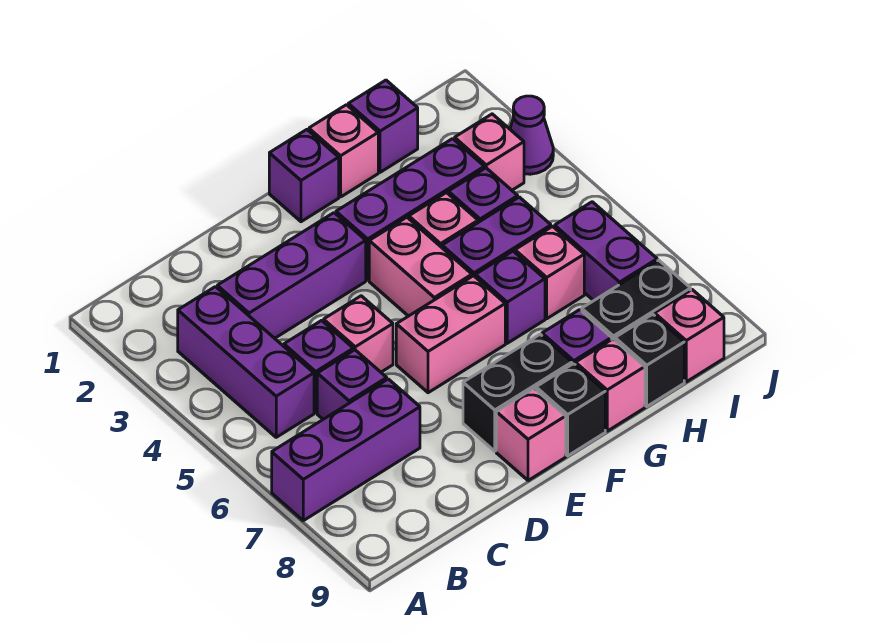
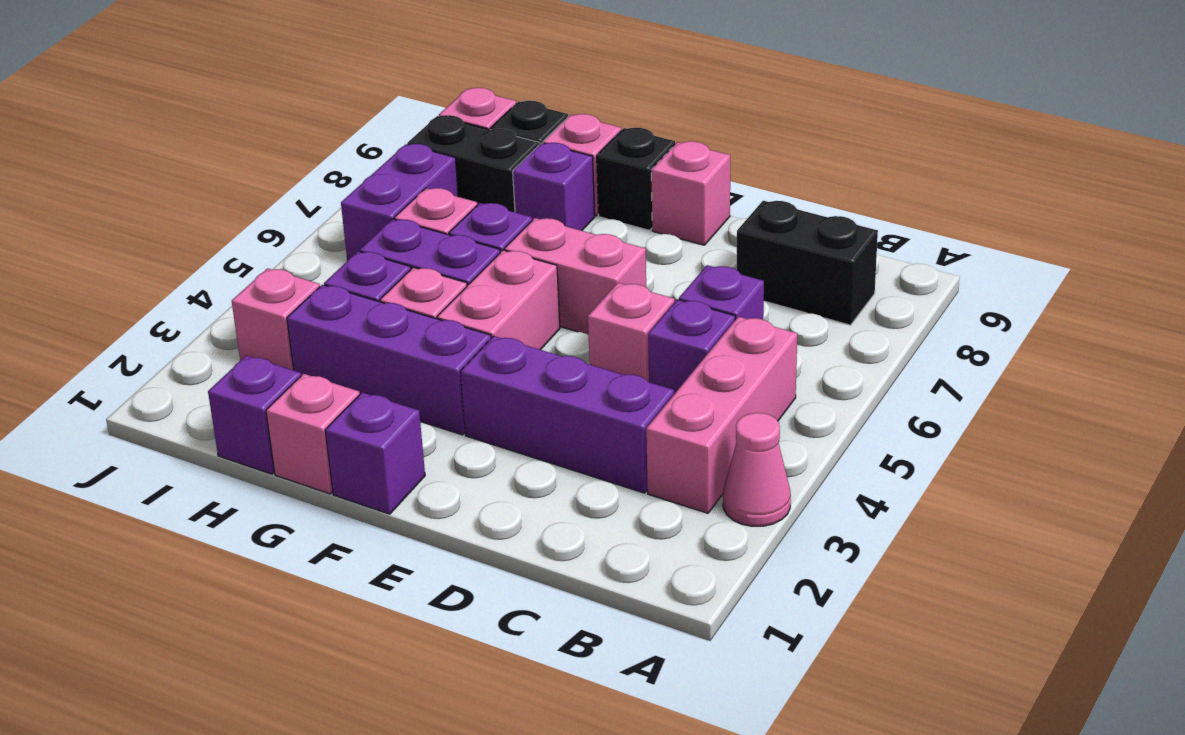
none -> pink 1x1 cone [723,413,791,526]
purple 1x3 brick [272,379,420,521] -> none
purple 1x3 brick [178,287,314,437] -> pink 1x3 brick [646,317,797,513]
black 1x2 brick [463,334,572,451] -> black 1x2 brick moved to [737,201,878,325]
purple 1x1 cone [510,96,553,174] -> none

